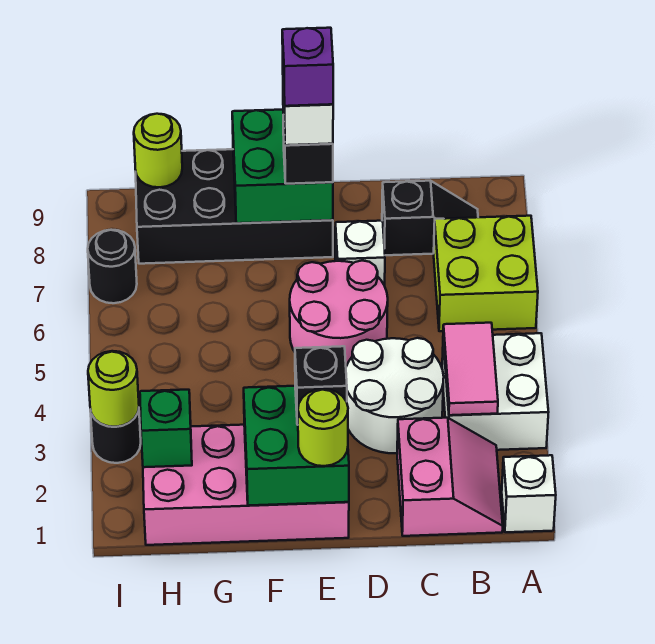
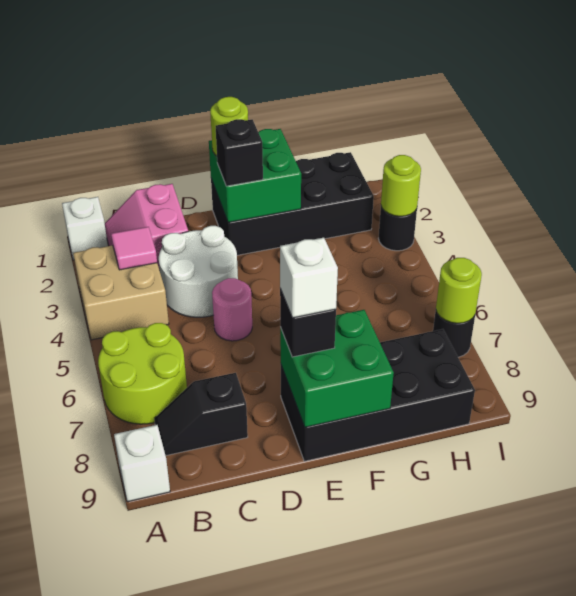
white 2x2 brick [442,333,548,450] -> tan 2x2 brick [73,245,169,340]
lime 2x2 brick [434,216,538,331] -> lime 2x2 round brick [98,323,187,424]
pink 1x2 tile [443,323,498,415] -> pink 1x1 tile [111,227,157,270]
pink 2x2 round brick [290,261,388,366] -> pink 1x1 round brick [212,278,252,341]
white 1x1 brick [335,221,385,286] -> white 1x1 brick moved to [114,425,170,502]
pink 2x4 brick [143,425,349,545] -> black 2x4 brick [211,152,374,255]
purple 1x1 brick [282,28,333,106] -> none
green 1x1 brick [140,390,192,467] -> none
lime 1x1 round brick [134,114,182,187] -> lime 1x1 round brick moved to [436,258,482,323]

